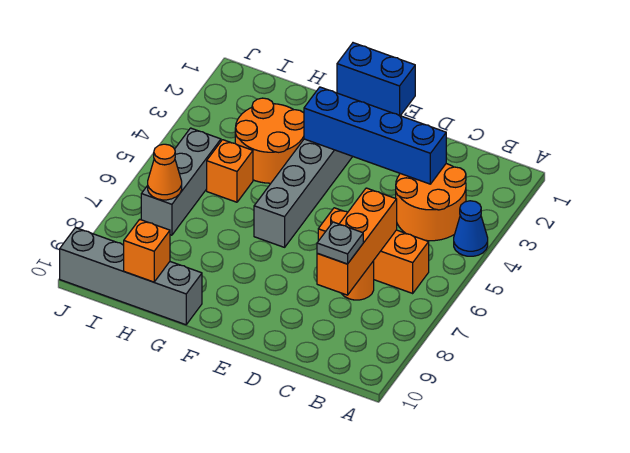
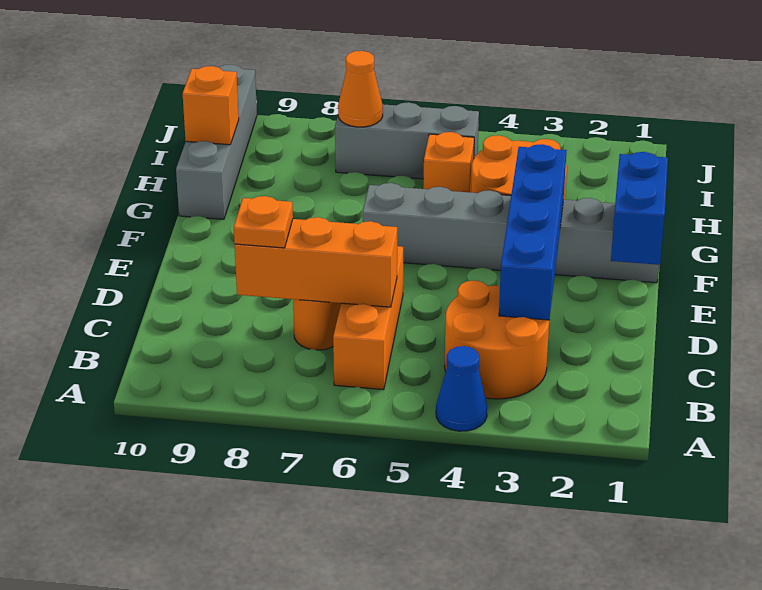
grey 1x1 plate [317,222,363,264] -> orange 1x1 plate [234,196,293,248]

